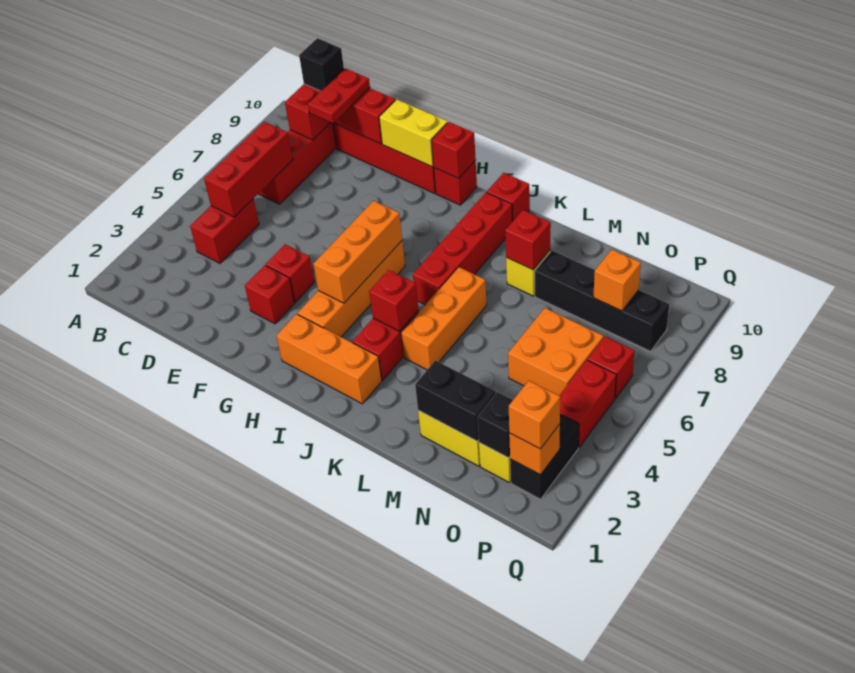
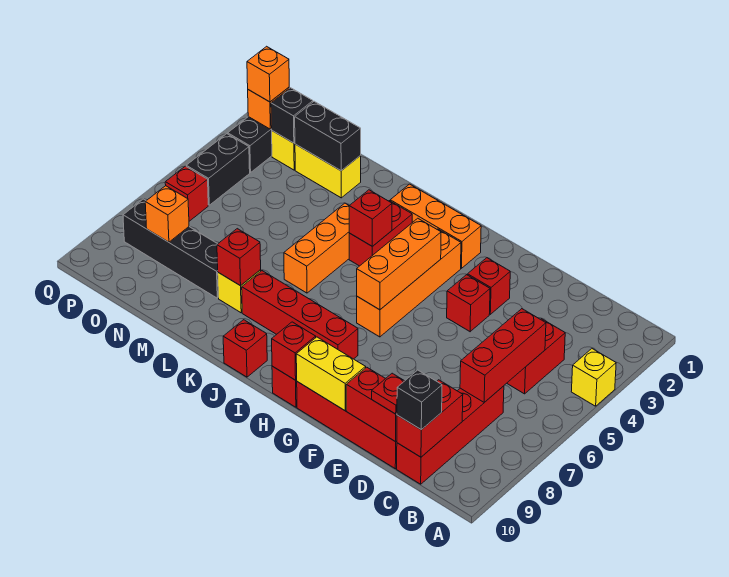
none -> yellow 1x1 brick [571,349,616,406]
red 1x2 plate [308,68,370,123] -> red 1x1 plate [372,373,404,414]
red 1x4 brick [413,192,512,305] -> red 1x4 brick turned to [242,271,358,359]
orange 2x2 brick [508,308,603,395] -> none
red 1x2 brick [559,360,616,448] -> black 1x2 brick [186,134,250,205]

